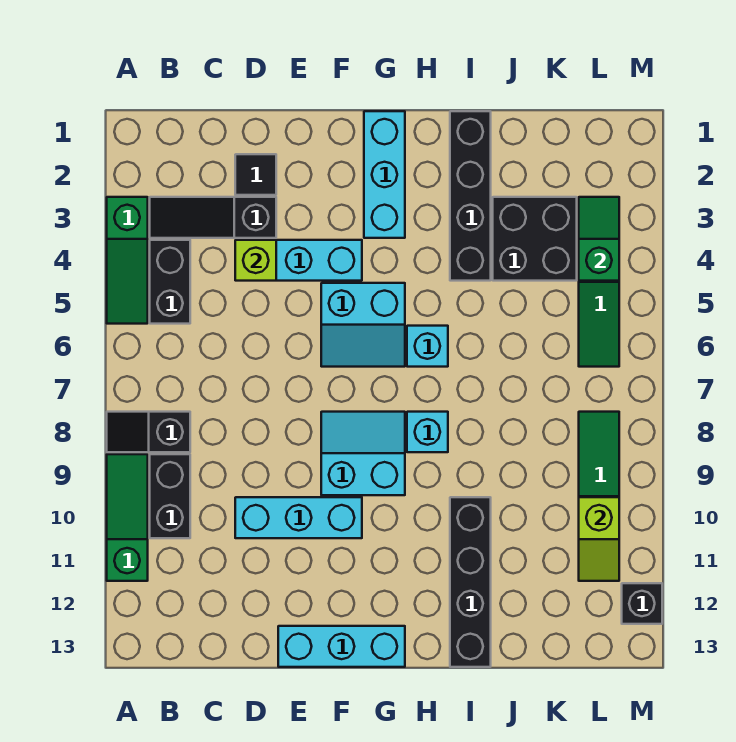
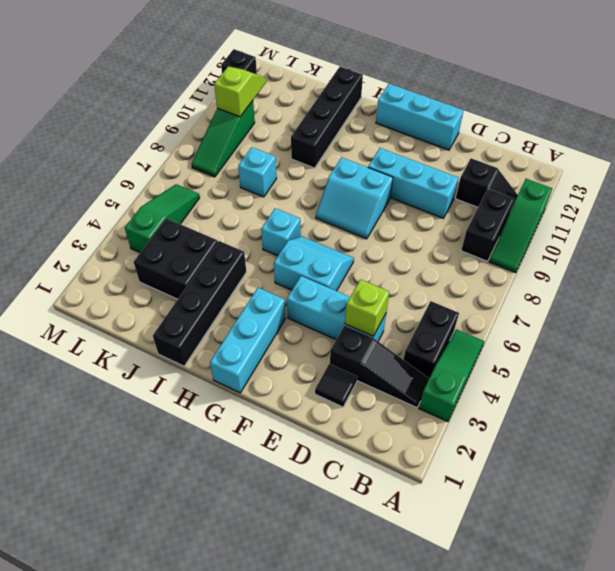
black 1x2 slope [107,412,190,452] -> black 1x2 slope moved to [456,158,518,209]
cyan 1x1 brick [407,412,448,452] -> cyan 1x1 brick moved to [238,147,277,197]
green 1x2 slope [579,197,619,281] -> none

